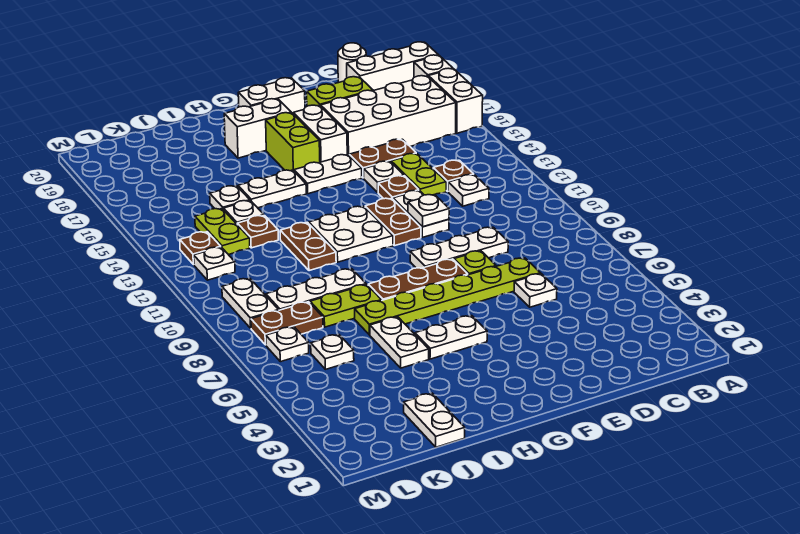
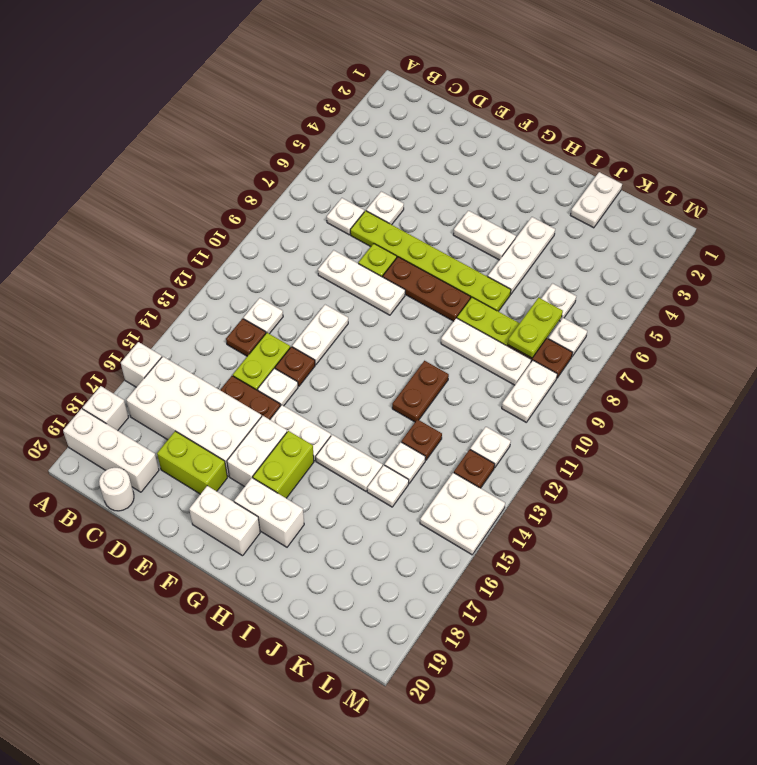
white 1x2 brick [428,68,483,133] -> white 1x1 brick [121,342,162,387]
white 1x1 plate [408,195,449,227] -> white 1x1 plate moved to [327,198,364,235]
brown 1x2 plate [365,198,421,246] -> none
white 2x2 plate [309,206,393,262] -> white 2x2 plate moved to [420,473,505,555]
white 1x2 plate [370,317,429,368] -> white 1x3 plate [488,217,555,294]
lime 1x2 plate [195,209,250,255] -> lime 1x2 plate moved to [508,298,563,358]

